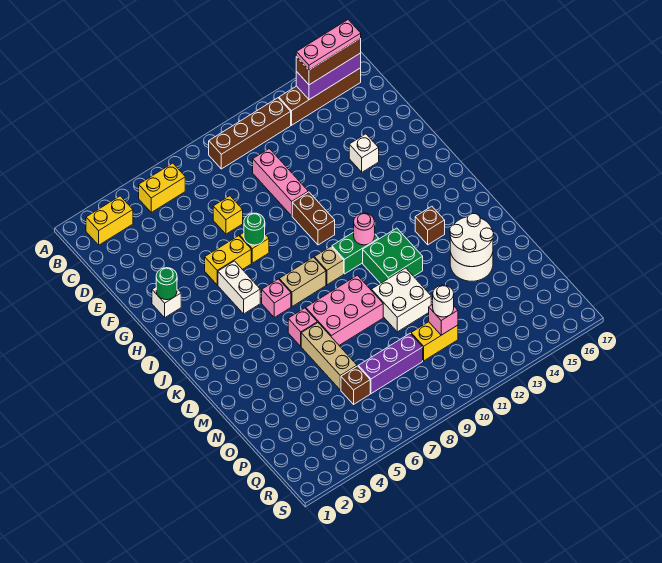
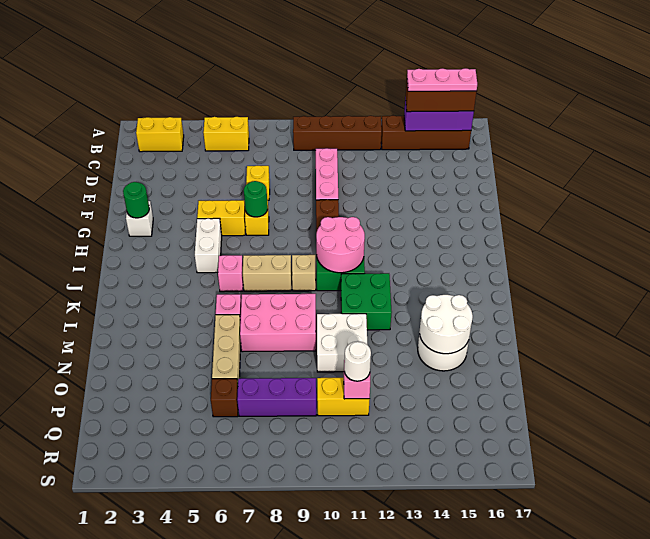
white 1x1 brick [349,134,379,172] -> none
pink 1x1 round brick [354,213,375,245] -> pink 2x2 round brick [316,217,365,273]
brown 1x1 brick [415,206,445,245] -> none

